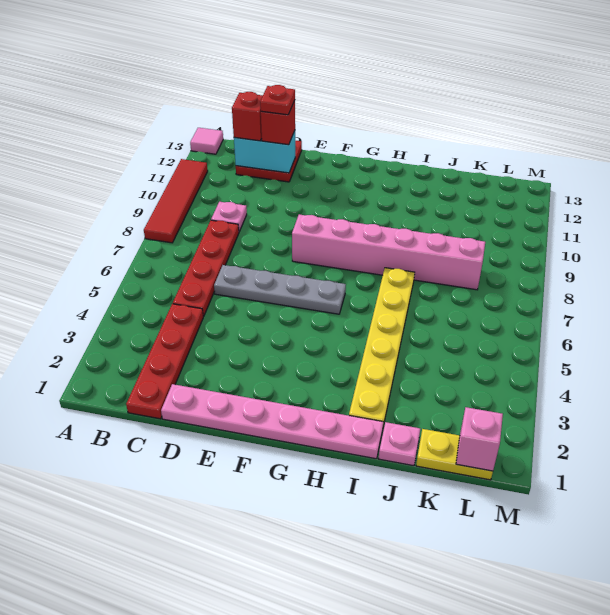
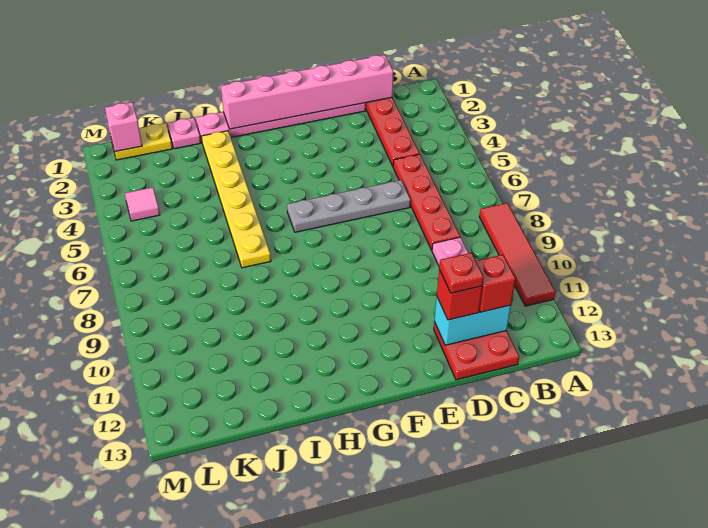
pink 1x1 tile [190,128,223,154] -> pink 1x1 tile moved to [125,187,160,221]
pink 1x6 brick [292,214,485,290] -> pink 1x6 brick moved to [221,55,394,129]

